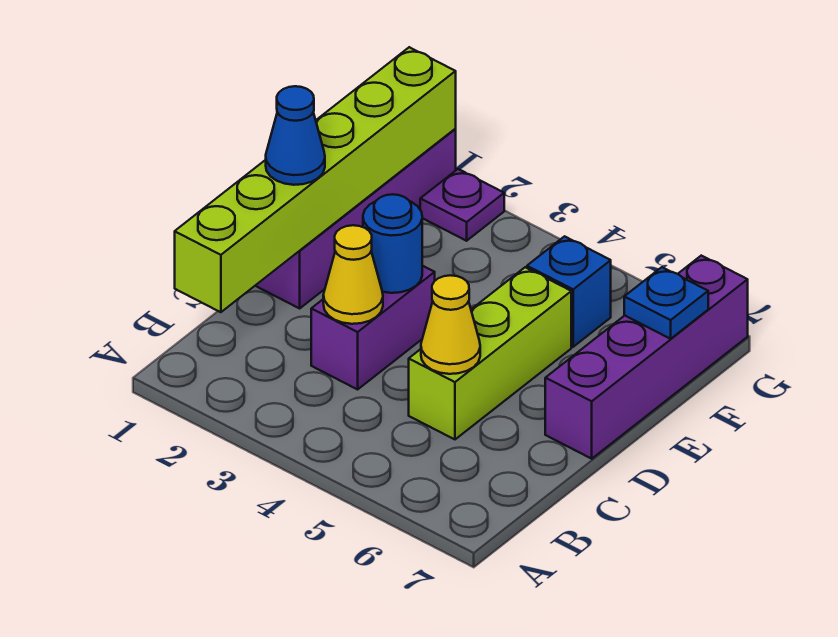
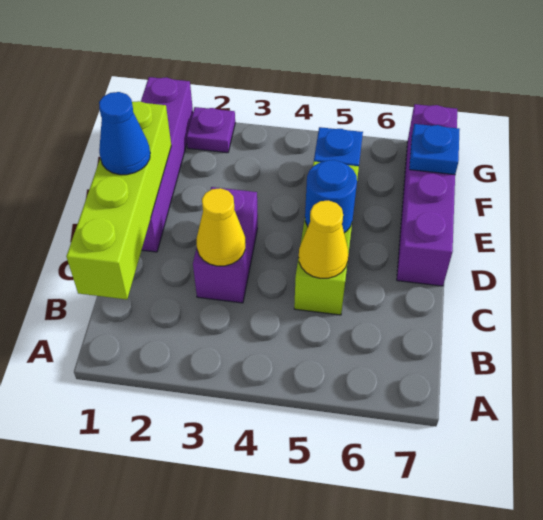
lime 1x6 brick [175,47,456,312] -> lime 1x4 brick [66,101,171,299]
blue 1x1 round brick [363,194,422,293] -> blue 1x1 round brick moved to [305,160,357,233]

